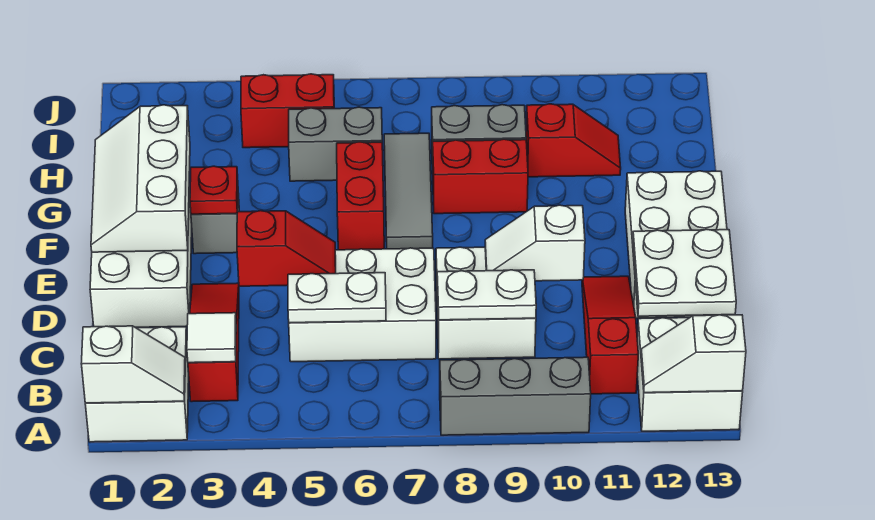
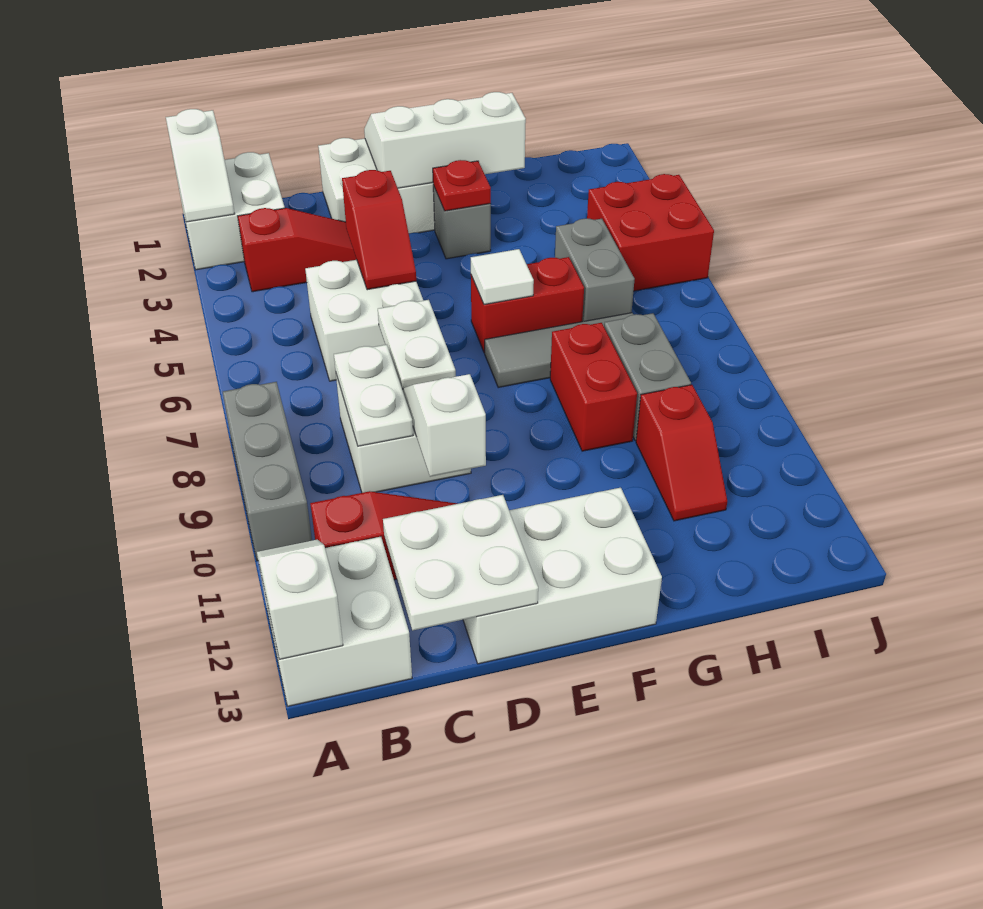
white 1x1 tile [187,313,236,363] -> white 1x1 tile moved to [471,249,534,305]
white 2x3 brick [289,248,436,362] -> white 2x2 brick [305,260,424,381]
white 1x2 plate [288,273,386,323] -> white 1x2 plate moved to [378,300,456,390]
red 1x2 brick [241,74,334,148] -> red 2x2 brick [587,174,714,291]

